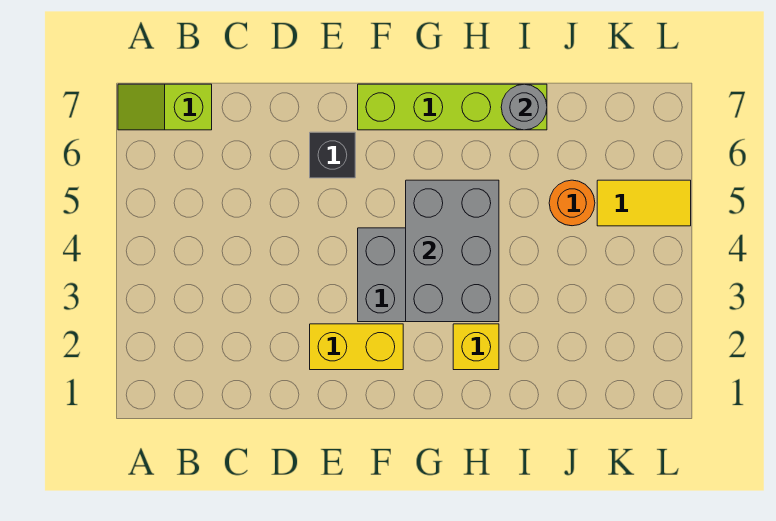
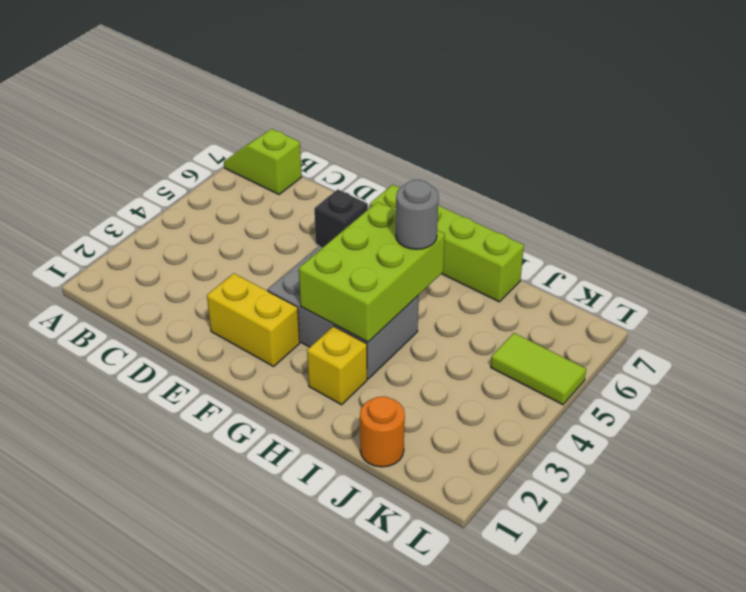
grey 2x3 brick [406,180,499,322] -> lime 2x3 brick [299,202,445,342]
grey 1x1 round brick [501,84,547,130] -> grey 1x1 round brick moved to [396,180,439,249]
orange 1x1 round brick [549,180,595,226] -> orange 1x1 round brick moved to [360,396,405,467]
yellow 1x2 tile [597,180,691,226] -> lime 1x2 tile [491,333,586,405]

